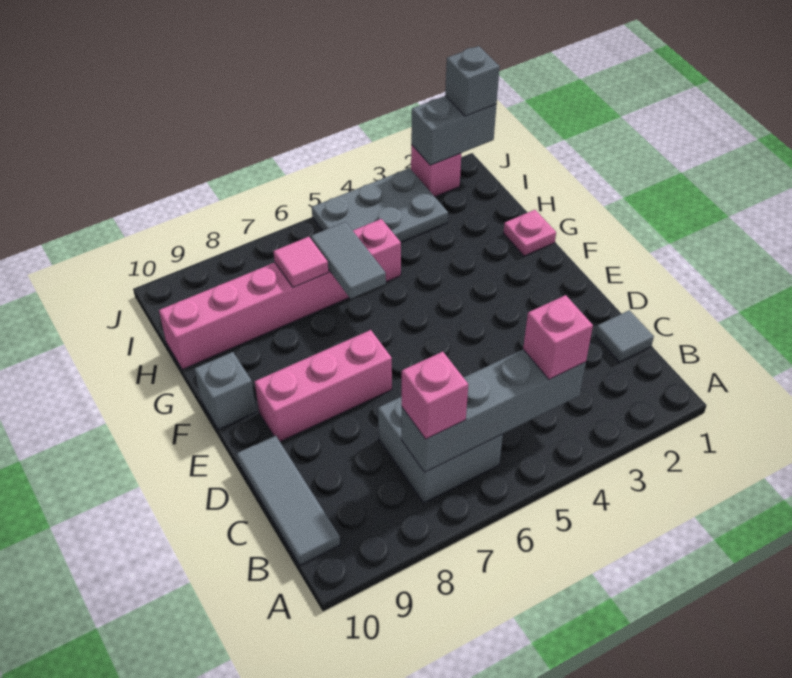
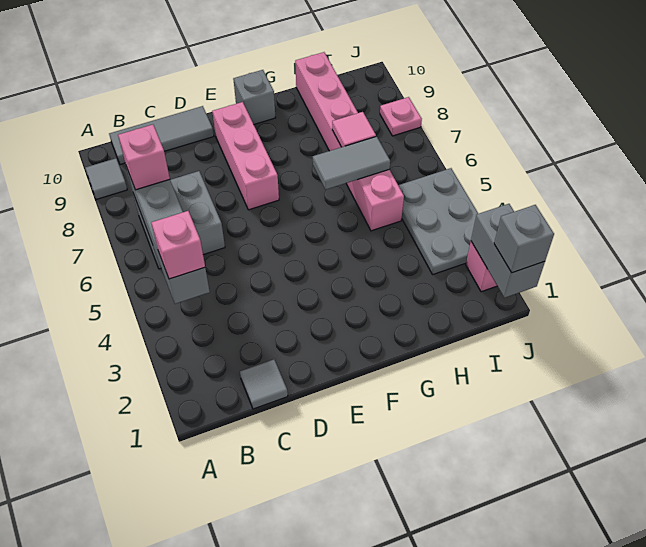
none -> grey 1x1 tile [85,158,127,199]
pink 1x1 plate [503,210,556,256] -> pink 1x1 plate moved to [380,97,422,136]

